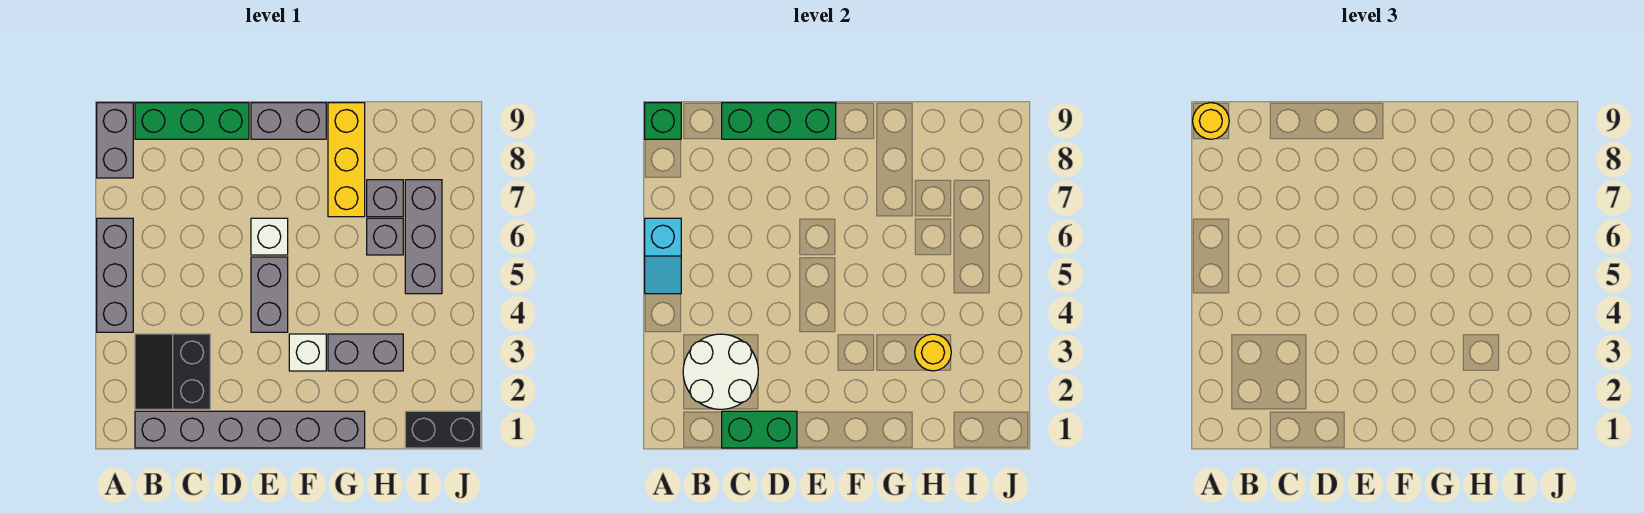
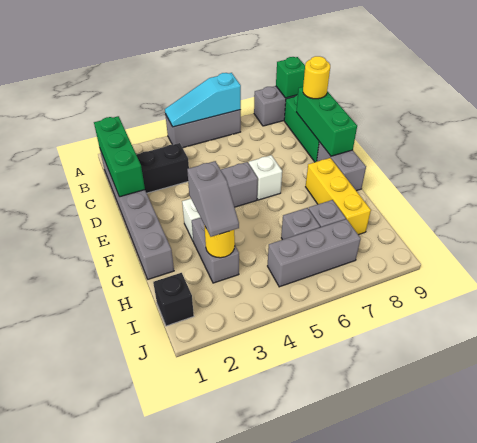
cyan 1x2 slope [645,218,681,294] -> cyan 1x3 slope [165,73,241,127]
yellow 1x1 round brick [1193,103,1229,139] -> yellow 1x1 round brick moved to [303,56,330,99]
white 2x2 round brick [683,334,758,409] -> none
green 1x2 brick [722,411,797,448] -> green 1x3 brick [94,116,145,197]
none -> grey 1x2 slope [187,161,239,237]
yellow 1x3 brick [328,103,365,217] -> yellow 1x3 brick turned to [306,158,371,235]
black 1x2 brick [405,411,481,448] -> black 1x1 brick [153,273,194,326]

